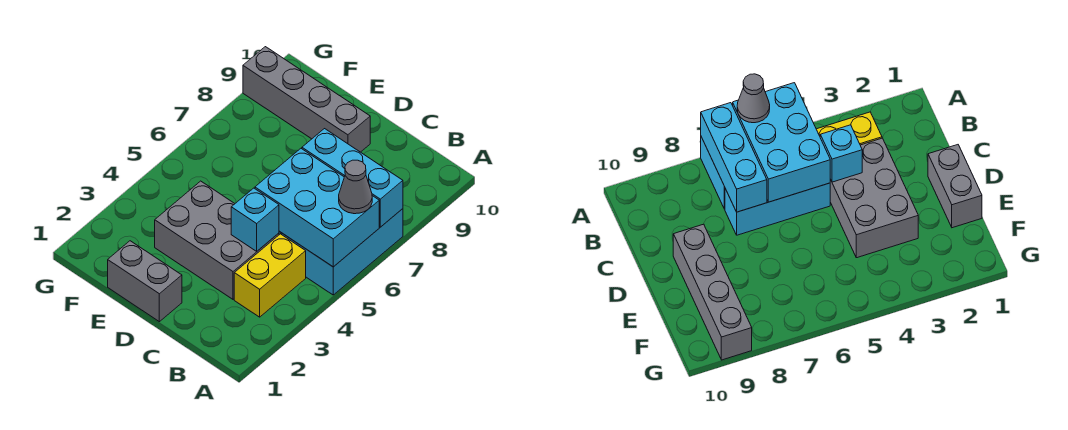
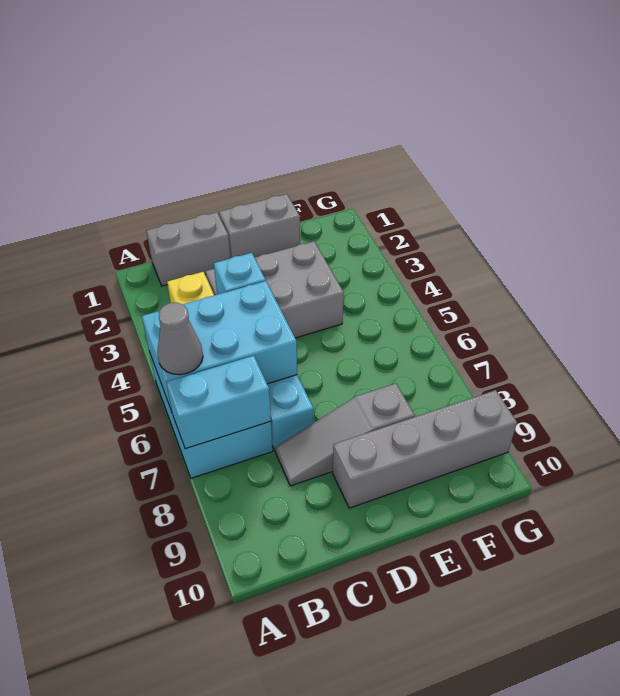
cyan 1x3 brick [302,129,403,227] -> cyan 1x2 brick [166,356,271,449]
none -> grey 1x2 brick [146,212,230,286]
none -> grey 1x3 slope [275,383,415,486]

